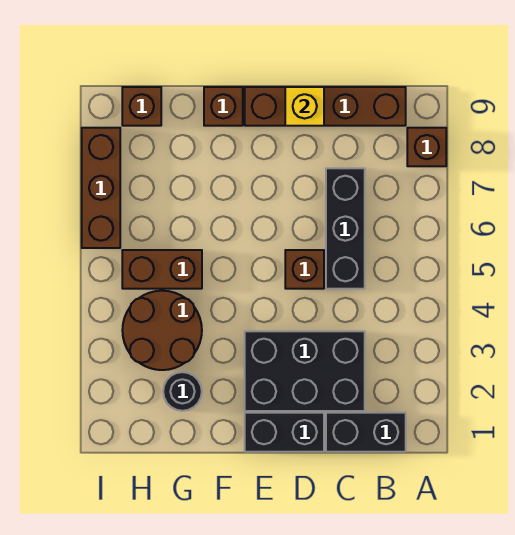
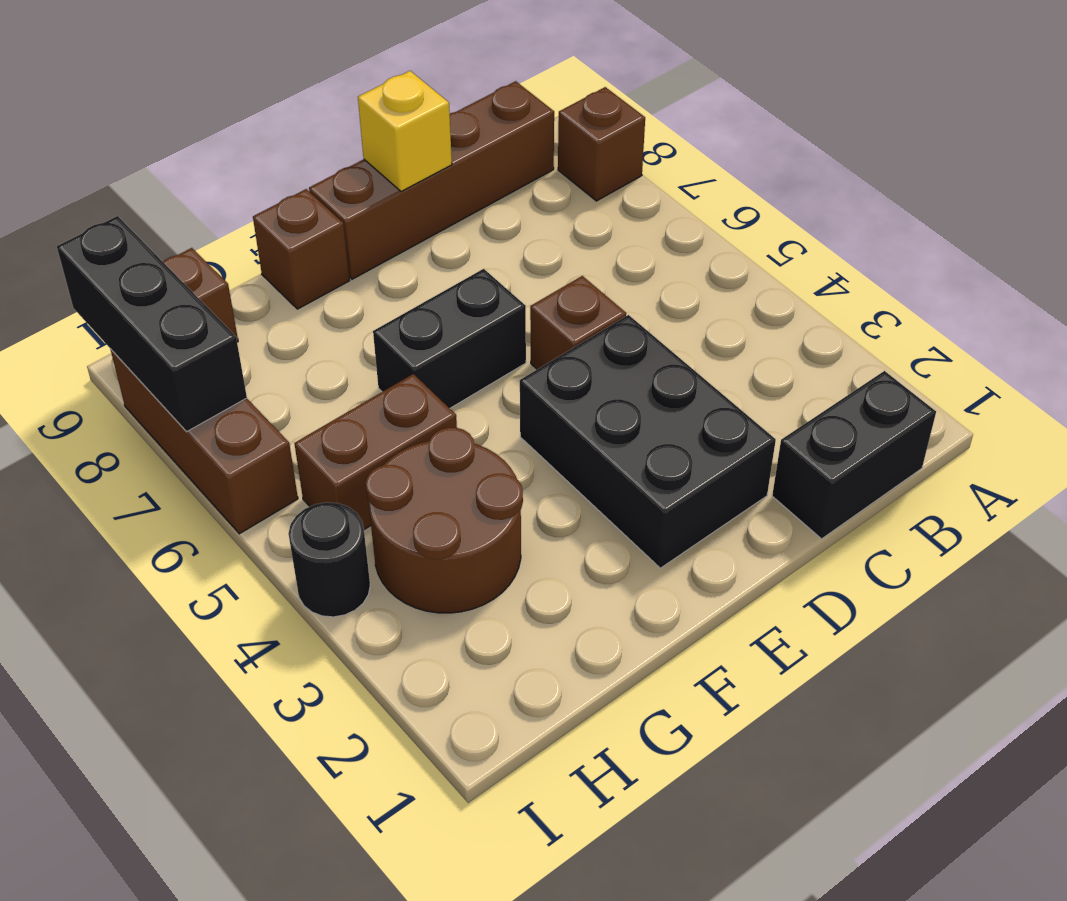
black 2x3 brick [245,331,365,411] -> black 2x3 brick turned to [520,315,776,568]
black 1x3 brick [326,168,365,289] -> black 1x3 brick moved to [57,216,247,432]
black 1x2 brick [245,413,324,452] -> black 1x2 brick moved to [373,269,526,408]
black 1x1 round brick [163,372,202,411] -> black 1x1 round brick moved to [288,502,370,617]

